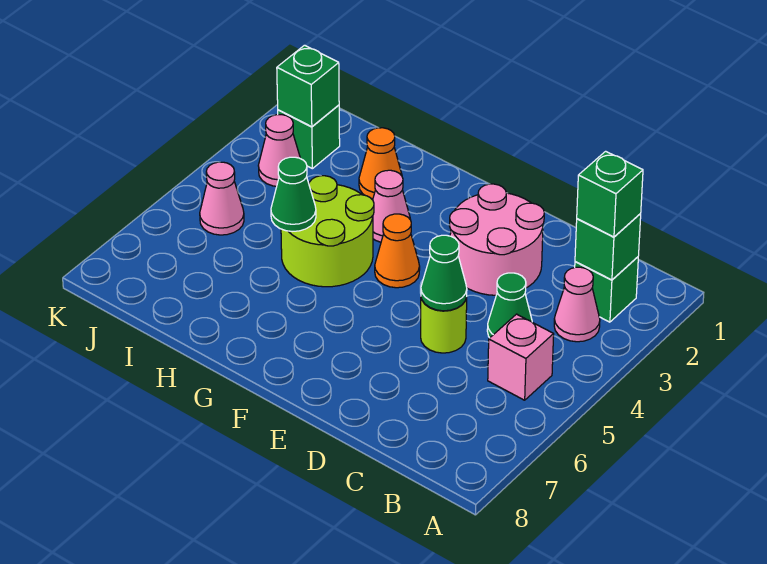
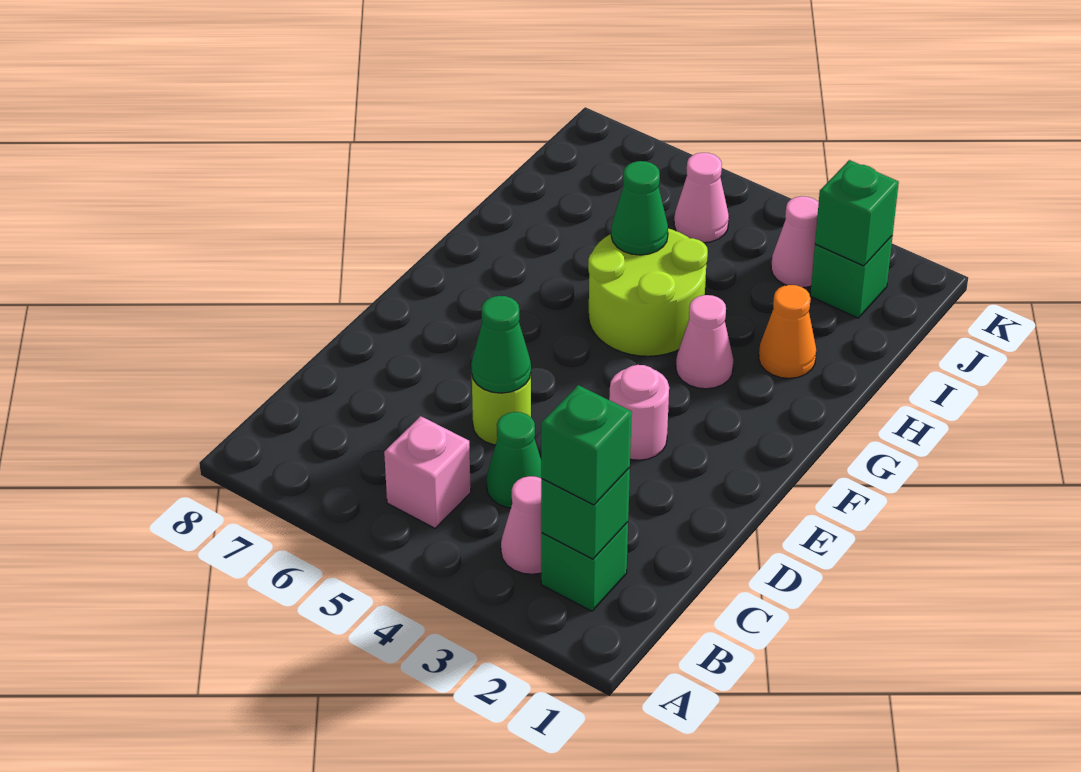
pink 2x2 round brick [449,184,544,295] -> pink 1x1 round brick [609,365,669,460]
orange 1x1 cone [375,214,420,288] -> none

